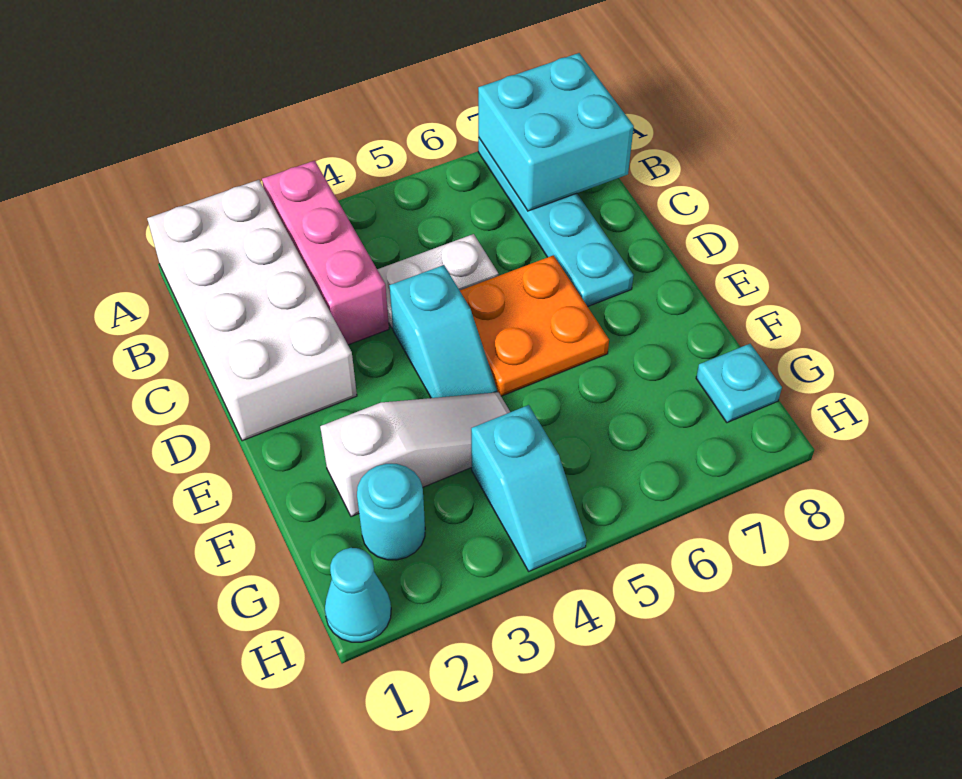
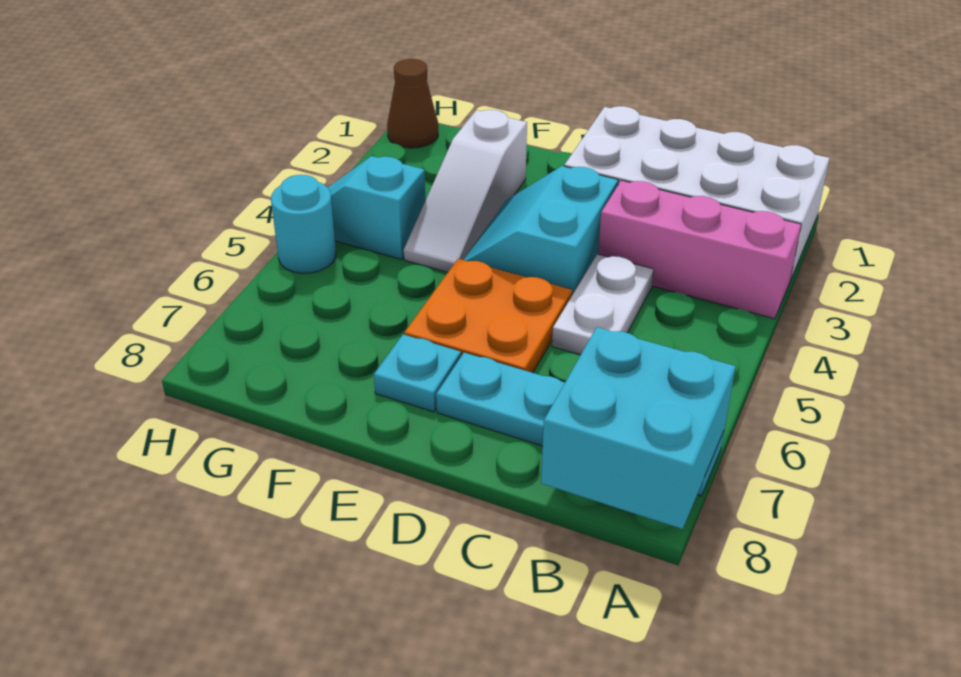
cyan 1x2 slope [389,265,497,398] -> cyan 2x2 slope [463,166,618,295]
cyan 1x1 round brick [357,464,425,560] -> cyan 1x1 round brick moved to [271,175,336,273]
cyan 1x1 plate [696,344,782,423] -> cyan 1x1 plate moved to [374,335,461,412]
cyan 1x1 cone [325,548,391,642] -> brown 1x1 cone [387,59,438,148]

